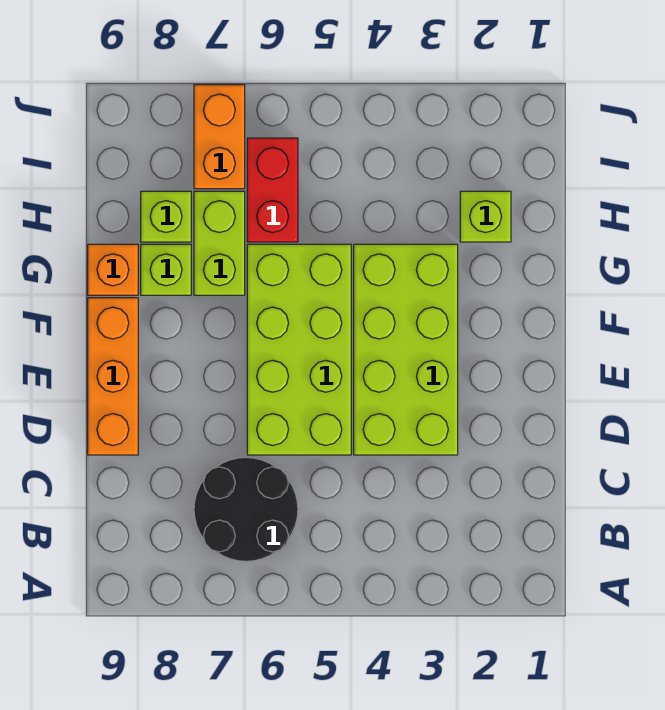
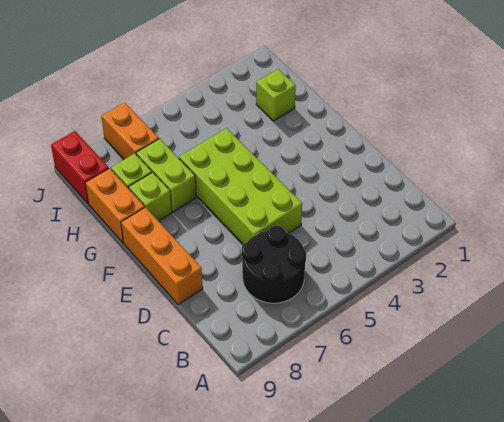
lime 2x4 brick [354,244,458,455] -> none
orange 1x1 brick [88,244,138,295] -> orange 1x2 brick [85,168,145,243]
red 1x2 brick [247,138,298,242] -> red 1x2 brick moved to [51,131,109,203]

